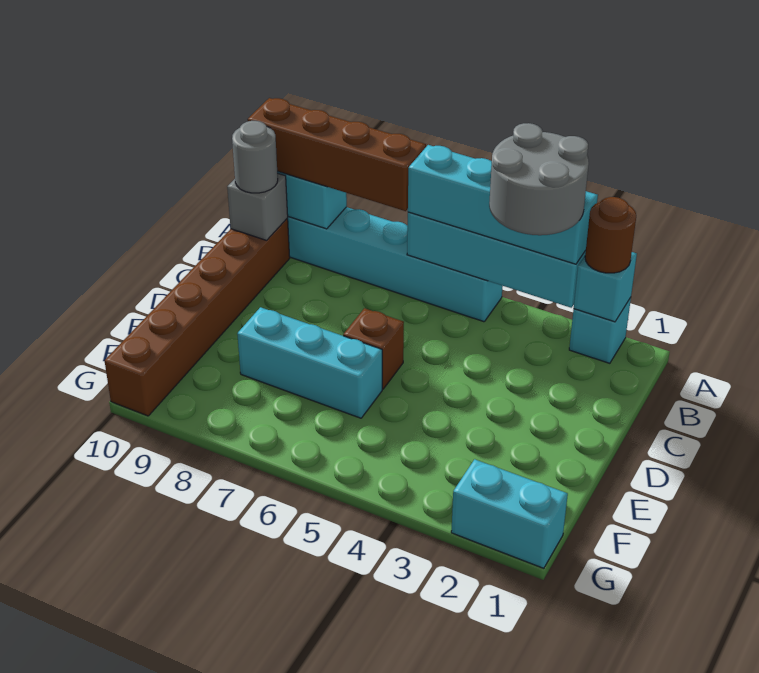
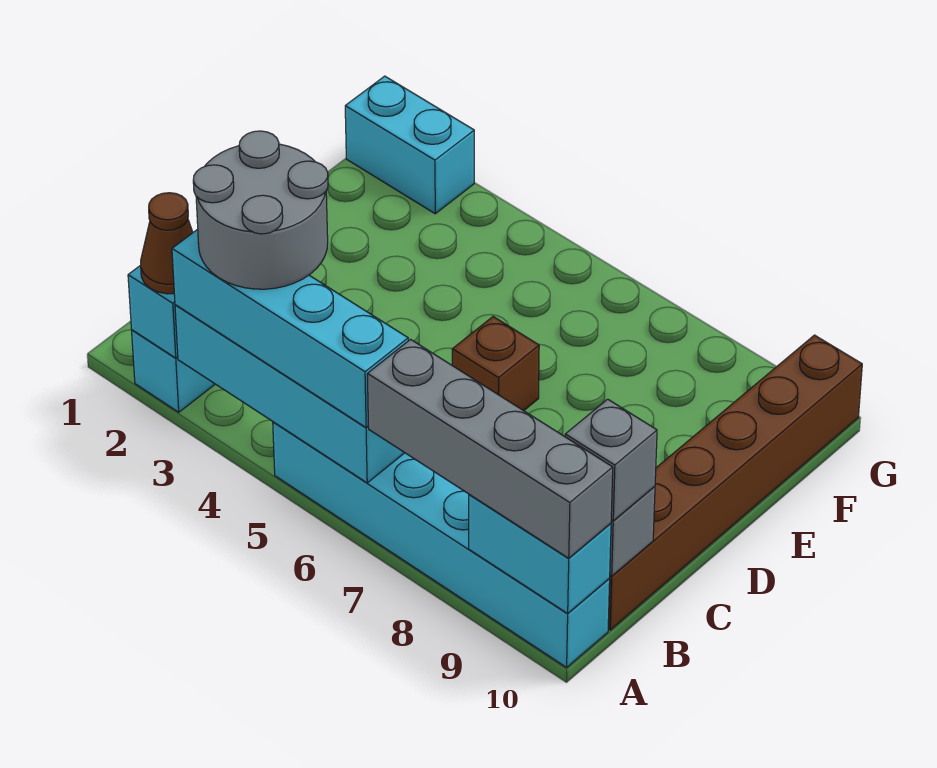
brown 1x1 round brick [585,197,636,273] -> brown 1x1 cone [141,193,193,294]
brown 1x4 brick [248,98,426,211] -> grey 1x4 brick [367,339,613,558]
grey 1x1 round brick [232,121,278,193] -> grey 1x1 brick [565,399,657,521]
cyan 1x3 brick [237,307,382,418] -> none

